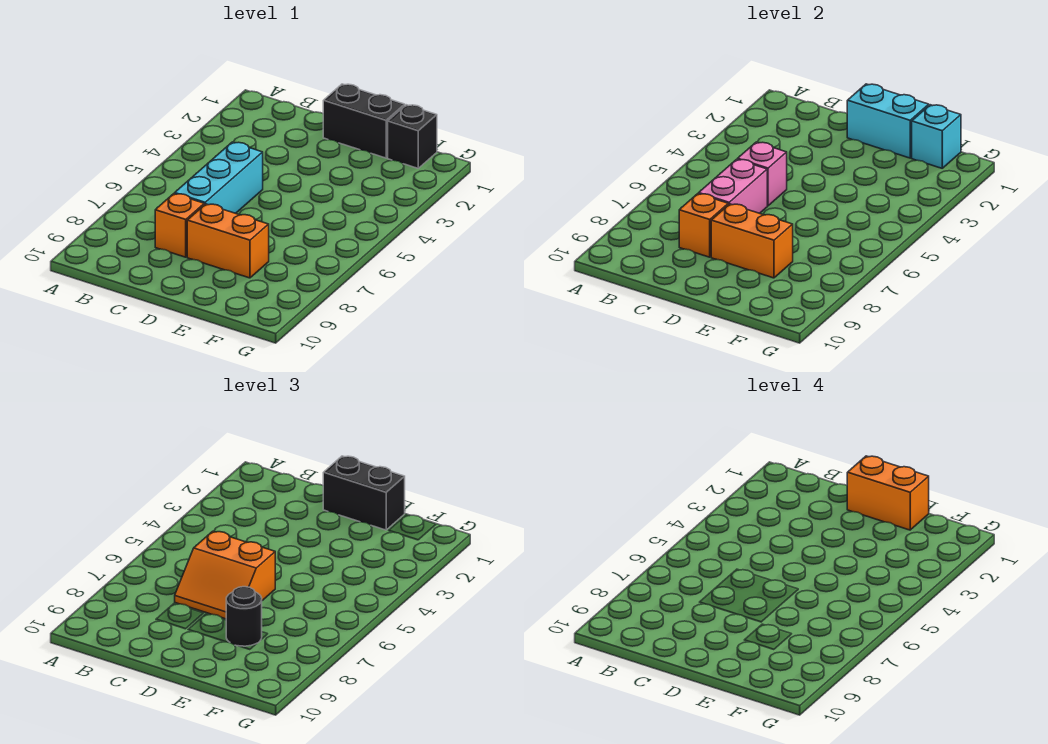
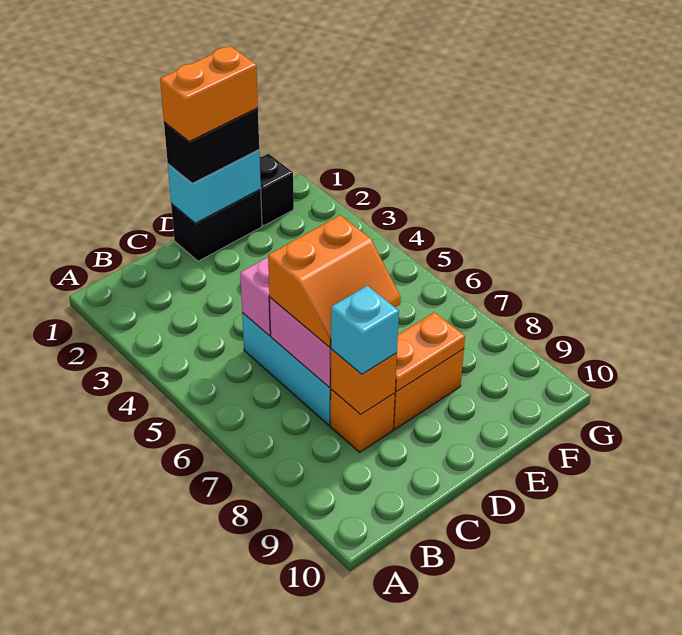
orange 1x2 brick [711,204,793,278] -> orange 1x2 plate [395,312,465,391]
black 1x1 round brick [226,587,262,646] -> none
cyan 1x1 brick [912,105,961,168] -> cyan 1x1 brick moved to [331,286,399,374]

